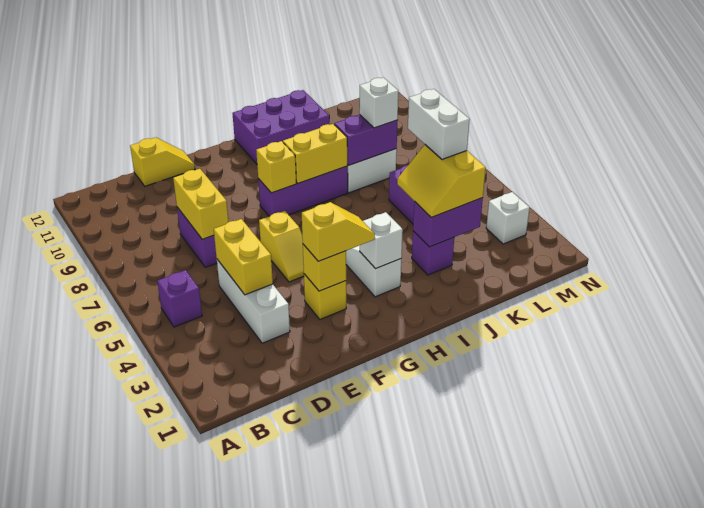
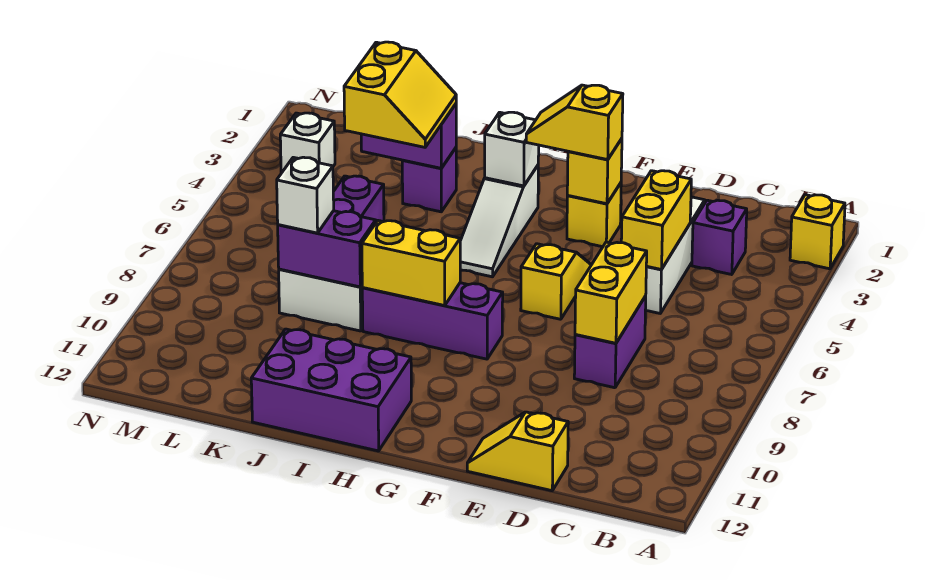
purple 1x1 brick [157,270,202,327] -> purple 1x1 brick moved to [692,200,747,275]
yellow 1x1 brick [256,141,296,193] -> yellow 1x1 brick moved to [790,195,845,269]
white 1x2 brick [408,89,470,159] -> none

